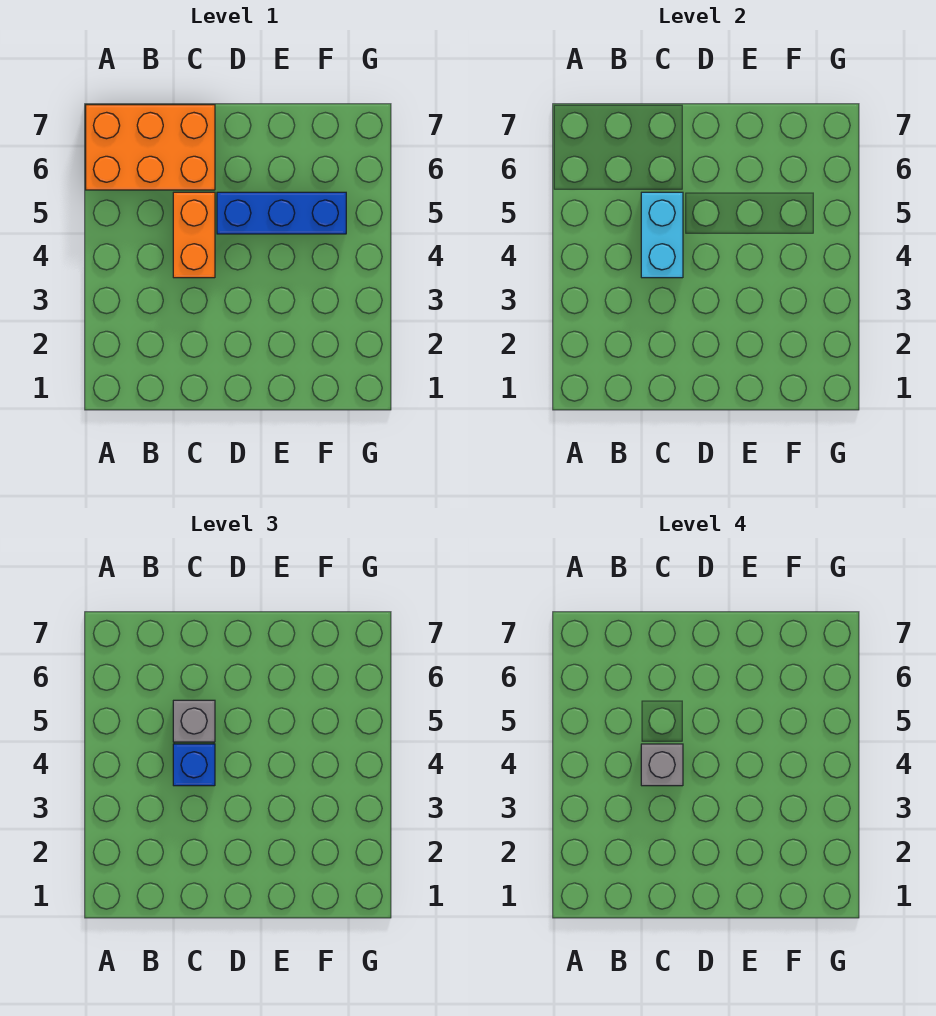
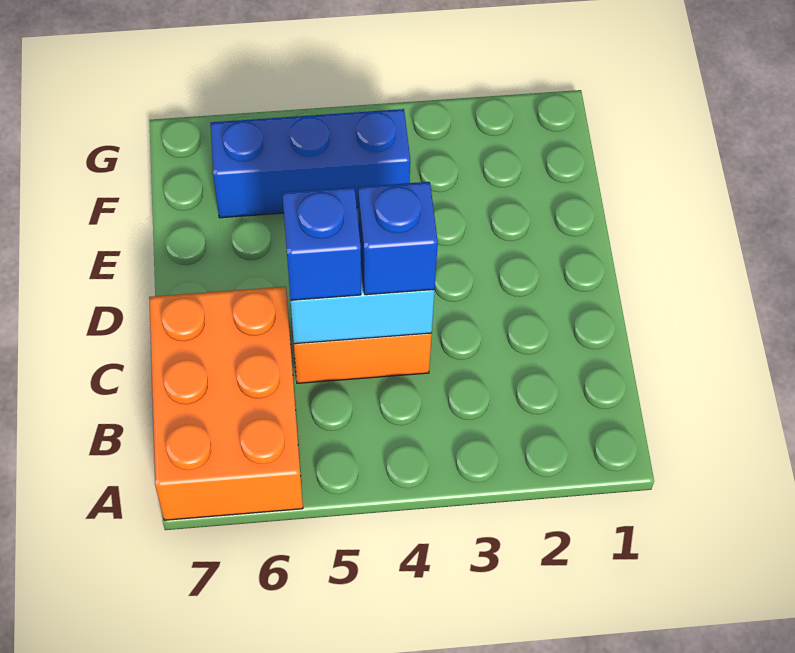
grey 1x1 brick [641,744,683,786] -> none
grey 1x1 brick [173,700,215,742] -> blue 1x1 brick [282,187,361,300]
blue 1x3 brick [217,192,346,234] -> blue 1x3 brick turned to [211,109,410,218]

